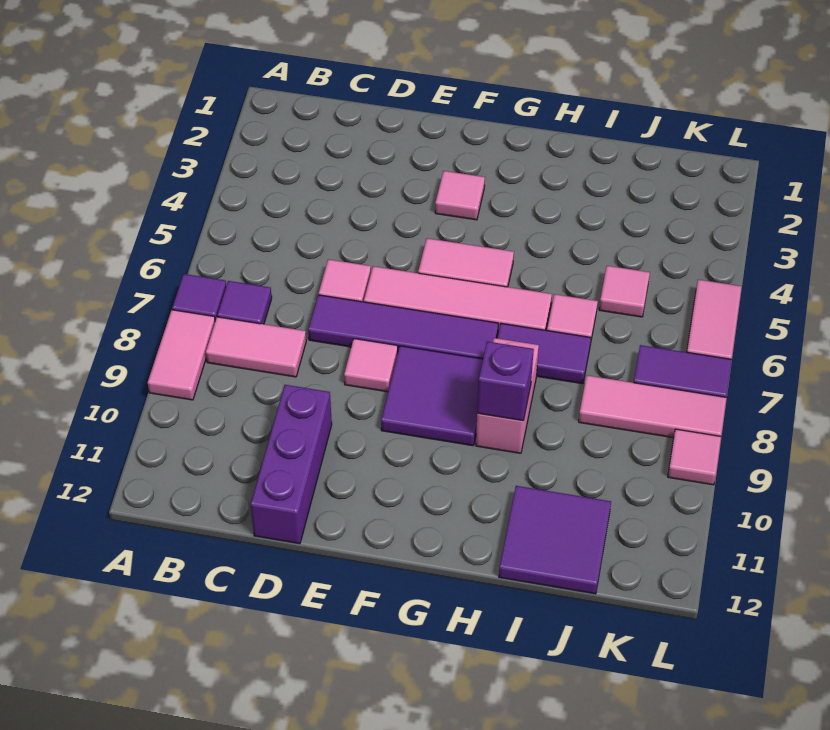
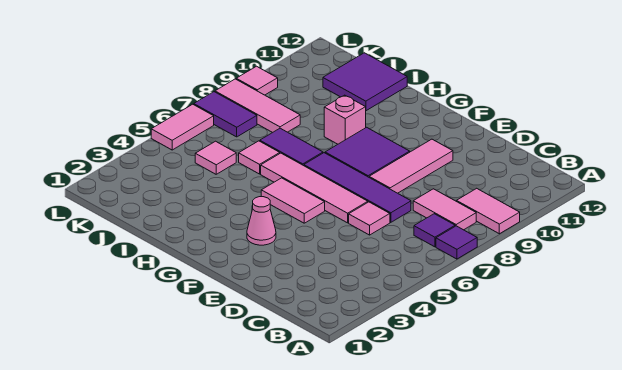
pink 1x2 tile [148,310,215,400] -> pink 1x2 tile turned to [456,188,520,234]
purple 1x3 brick [251,385,332,544] -> none
pink 1x1 tile [344,339,398,392] -> pink 1x3 tile [369,139,453,193]
pink 1x1 tile [435,171,485,220] -> pink 1x1 cone [247,197,276,245]
pink 1x2 brick [476,338,539,453] -> pink 1x1 brick [324,95,366,144]
purple 1x1 brick [477,342,534,421] -> none

